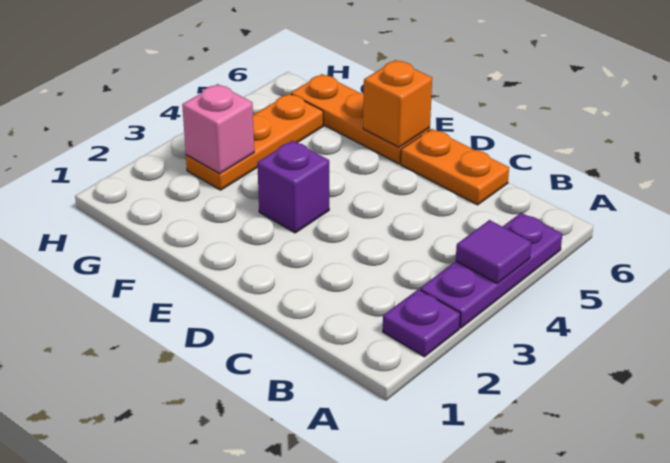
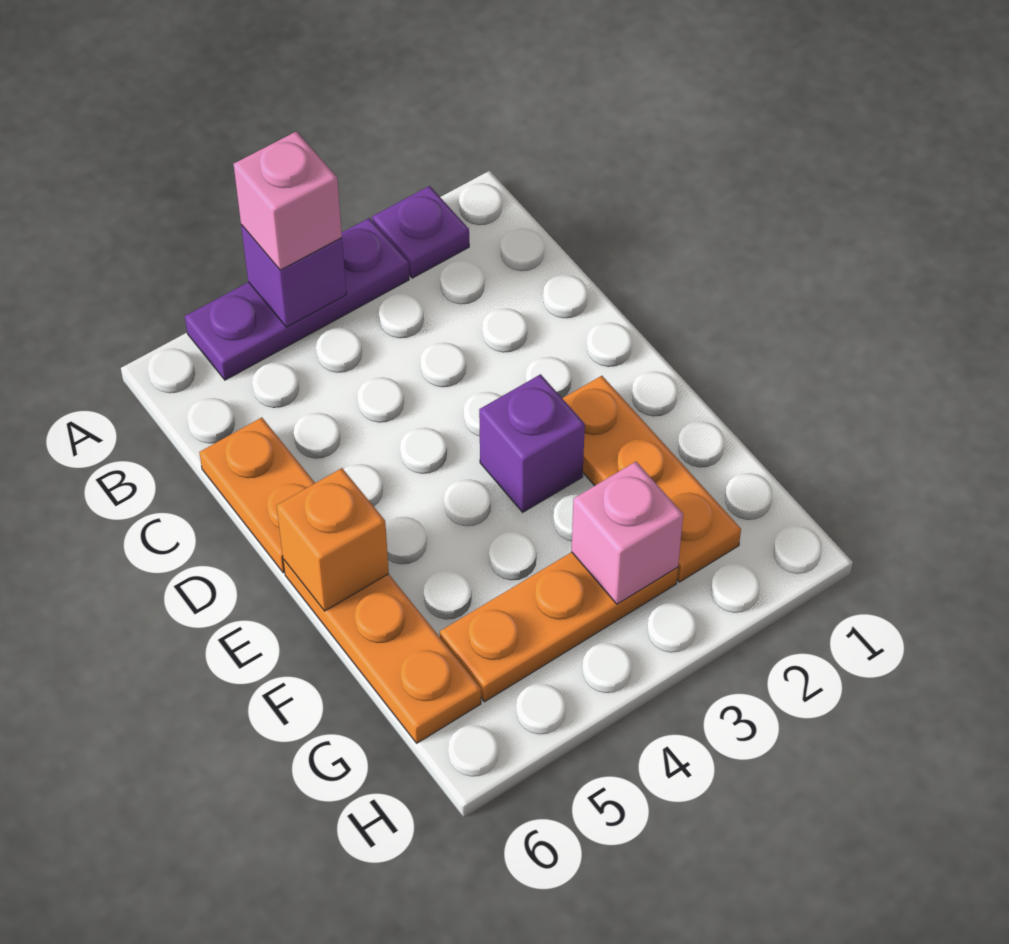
purple 1x1 tile [456,220,531,284] -> purple 1x1 brick [241,225,346,327]
none -> pink 1x1 brick [234,131,342,270]
none -> orange 1x3 plate [562,376,741,582]

